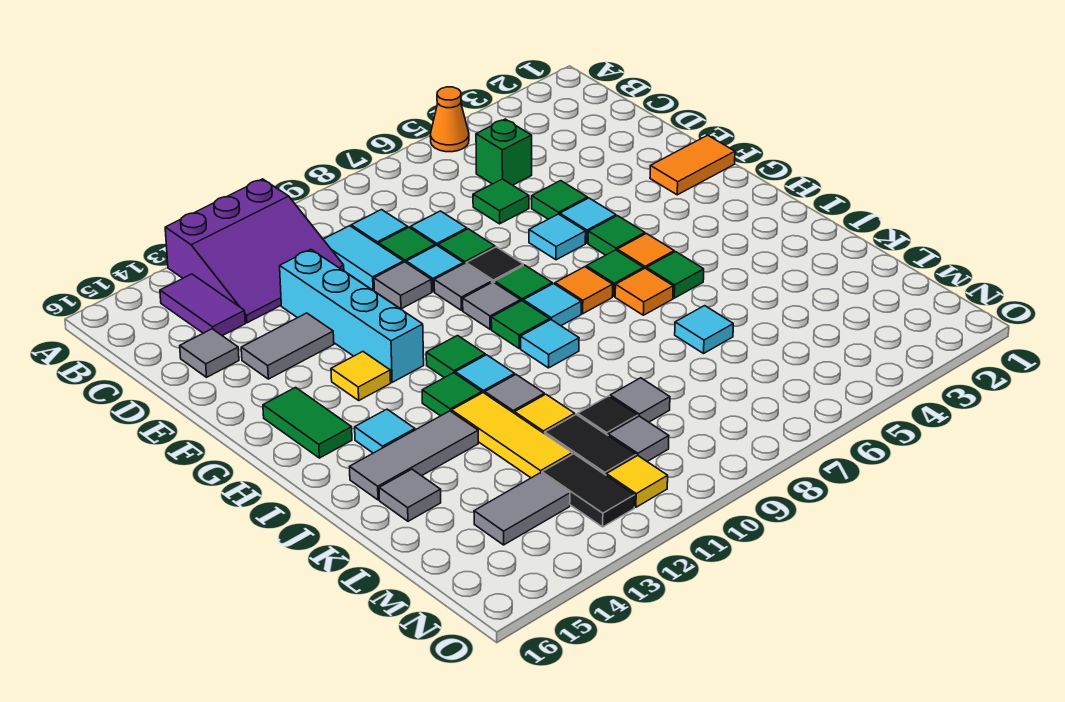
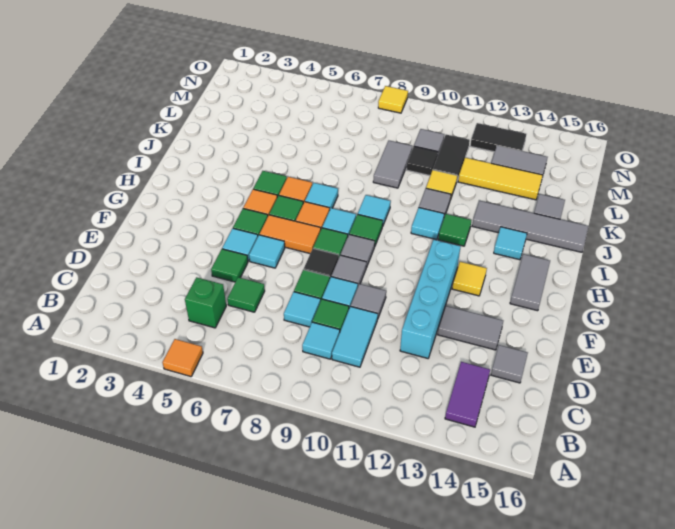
orange 1x1 cone [430,87,469,152] -> orange 1x1 tile [162,339,203,377]
purple 3x3 slope [165,179,344,323] -> none
orange 1x2 tile [650,135,735,195] -> orange 1x2 tile moved to [259,215,321,253]
green 1x2 tile [263,387,352,458] -> grey 1x2 tile [510,254,550,311]
green 1x1 tile [426,336,485,378] -> none
yellow 1x3 tile [452,393,572,478] -> yellow 1x3 tile turned to [458,158,543,200]
grey 1x3 tile [350,411,478,500] -> grey 1x4 tile [472,201,588,252]
cyan 1x1 tile [675,306,733,353] -> cyan 1x1 tile moved to [305,183,338,210]
grey 1x1 tile [610,378,670,422] -> grey 1x2 tile [373,141,412,188]
black 1x2 tile [542,454,635,527] -> black 1x2 tile turned to [470,123,526,152]
yellow 1x1 tile [606,456,668,507] -> yellow 1x1 tile moved to [378,86,408,113]

